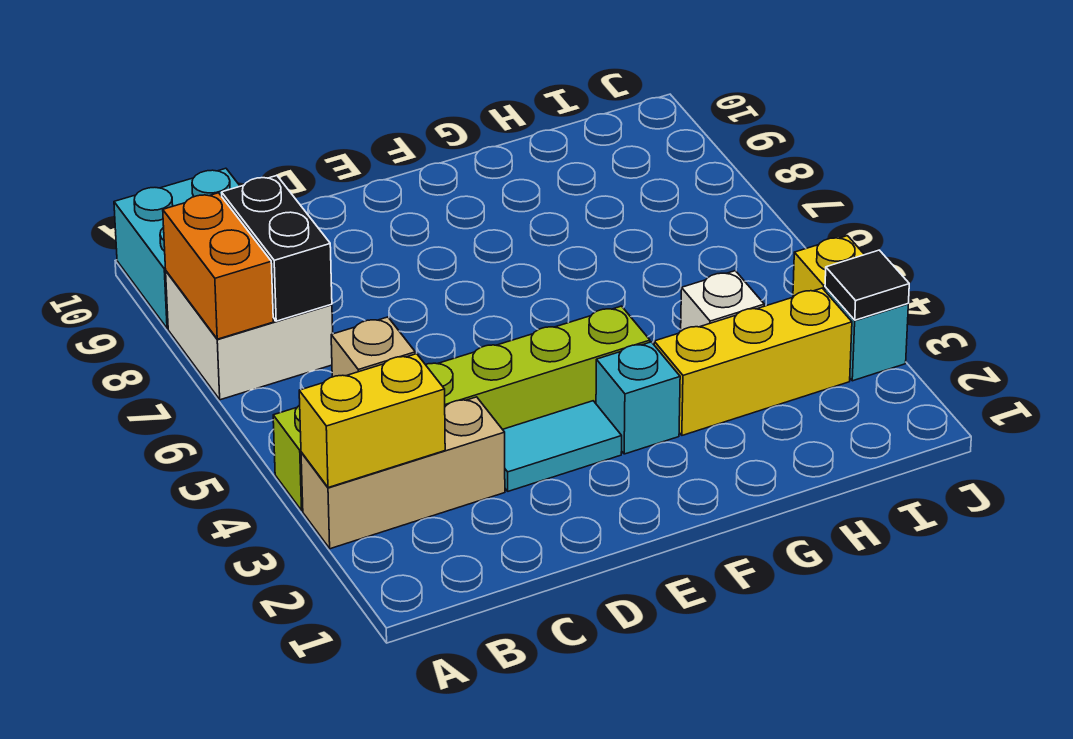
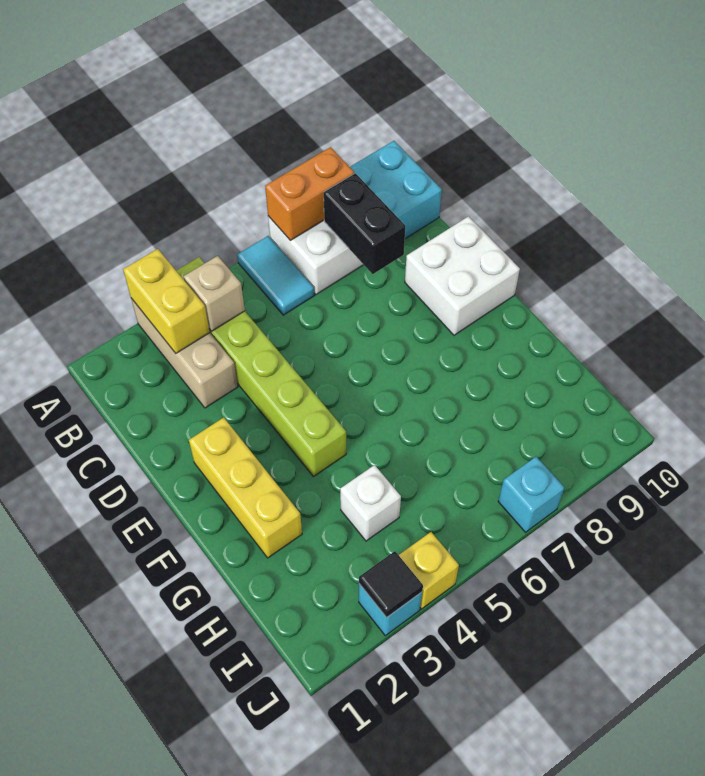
black 1x2 brick [222,176,332,321] -> black 1x2 brick turned to [324,173,405,274]
cyan 1x2 tile [503,401,622,491] -> cyan 1x2 tile moved to [237,236,314,315]
none -> white 2x2 brick [405,216,520,335]
cyan 1x1 brick [596,342,680,454] -> cyan 1x1 brick moved to [498,457,564,532]
yellow 1x3 brick [654,288,852,435] -> yellow 1x3 brick moved to [189,418,302,558]

